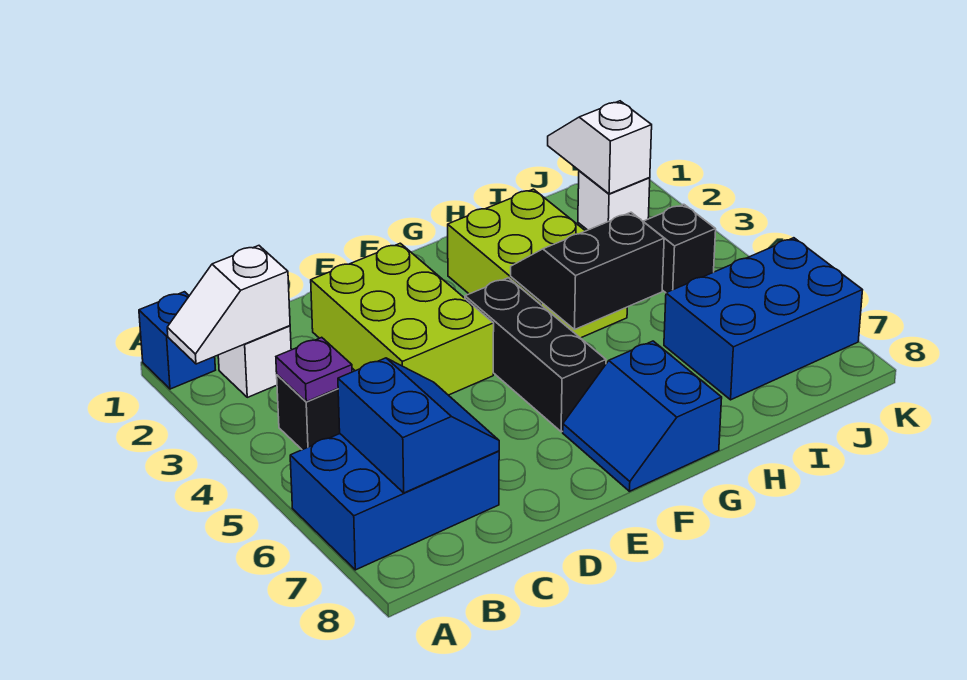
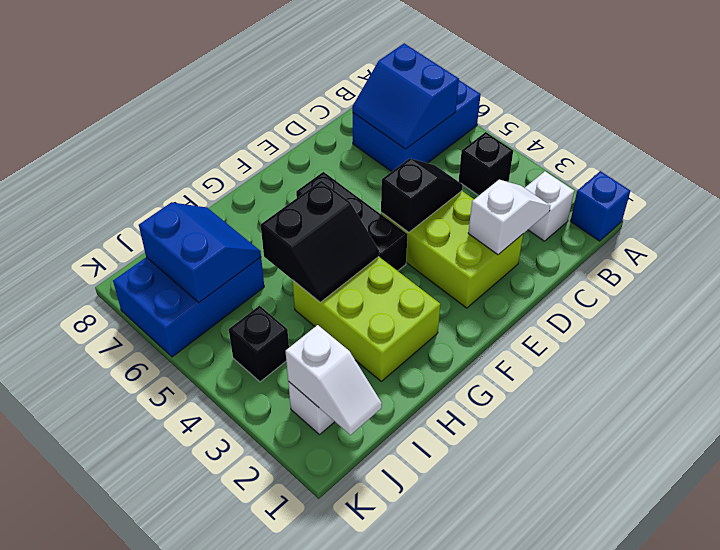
white 1x2 slope [167,246,290,364] -> white 1x2 slope moved to [468,180,550,255]
purple 1x1 plate [276,337,352,402] -> none
none -> black 1x2 slope [381,158,463,232]
blue 2x2 slope [563,341,722,491] -> blue 2x2 slope moved to [139,202,261,303]

